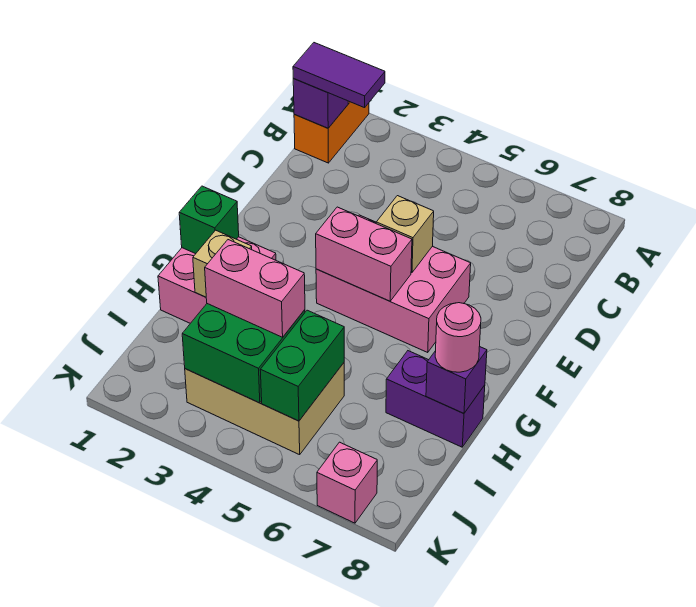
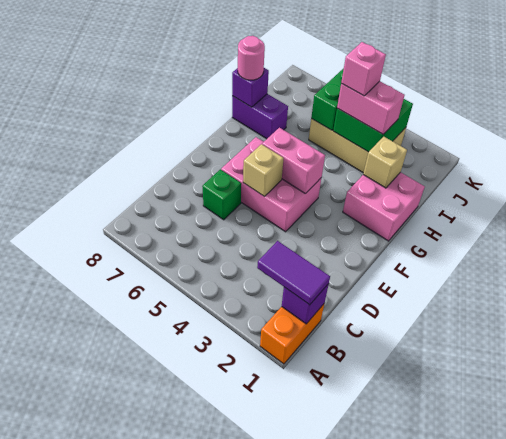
green 1x1 brick [179,186,239,254] -> green 1x1 brick moved to [202,169,241,220]
pink 1x1 brick [317,442,377,523] -> pink 1x1 brick moved to [341,42,386,96]

